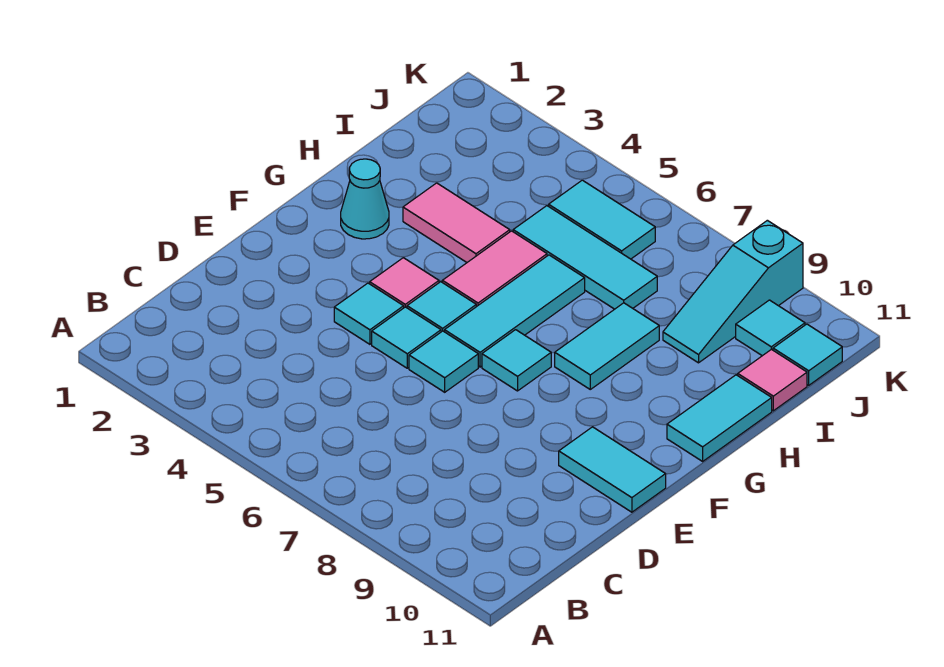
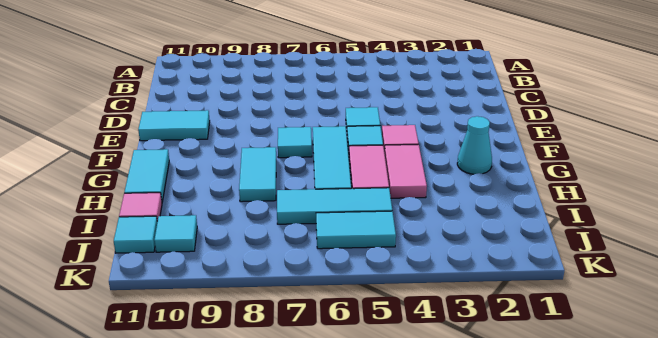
cyan 1x1 tile [334,283,404,344] -> none
cyan 1x1 tile [409,331,478,392] -> none
pink 1x2 tile [403,183,510,262] -> pink 1x2 tile turned to [384,144,427,198]
cyan 1x3 slope [663,220,803,363] -> none

